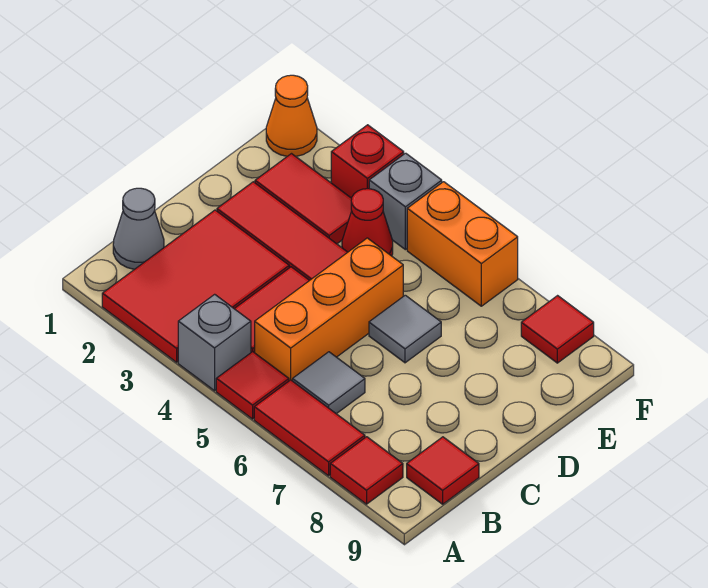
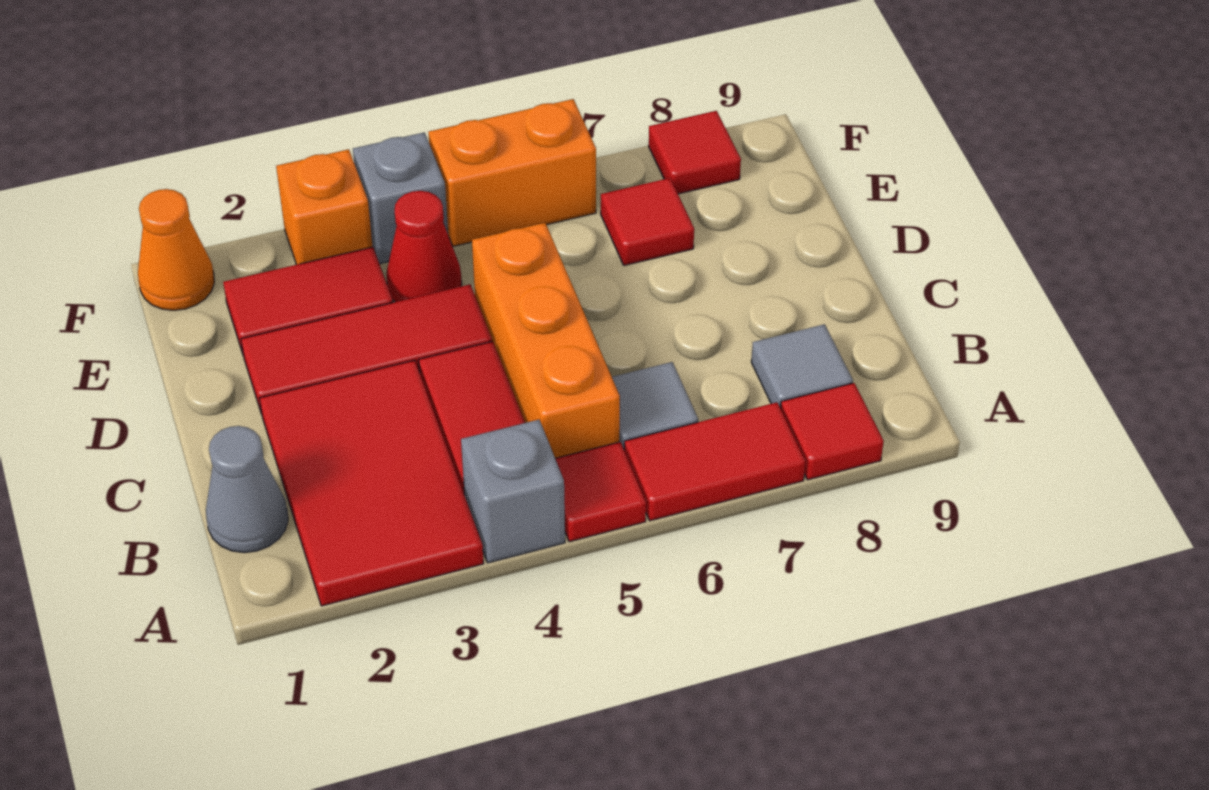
red 1x1 tile [407,437,479,504] -> red 1x1 tile moved to [601,178,694,265]
grey 1x1 tile [369,295,441,363] -> grey 1x1 tile moved to [751,324,853,408]
red 1x1 brick [331,125,404,198] -> orange 1x1 brick [276,149,373,265]

